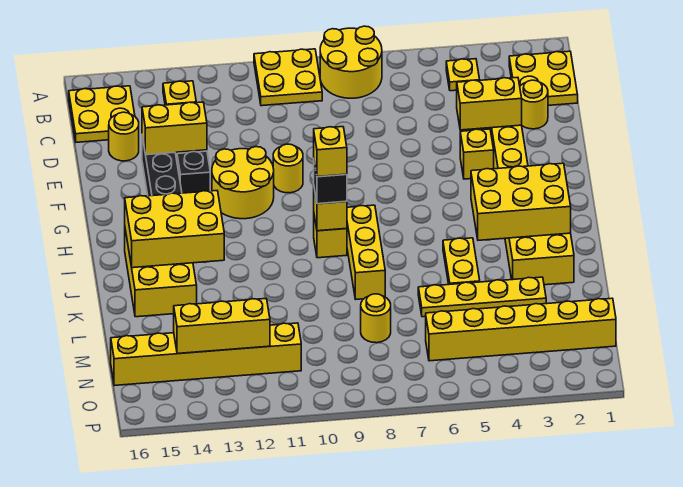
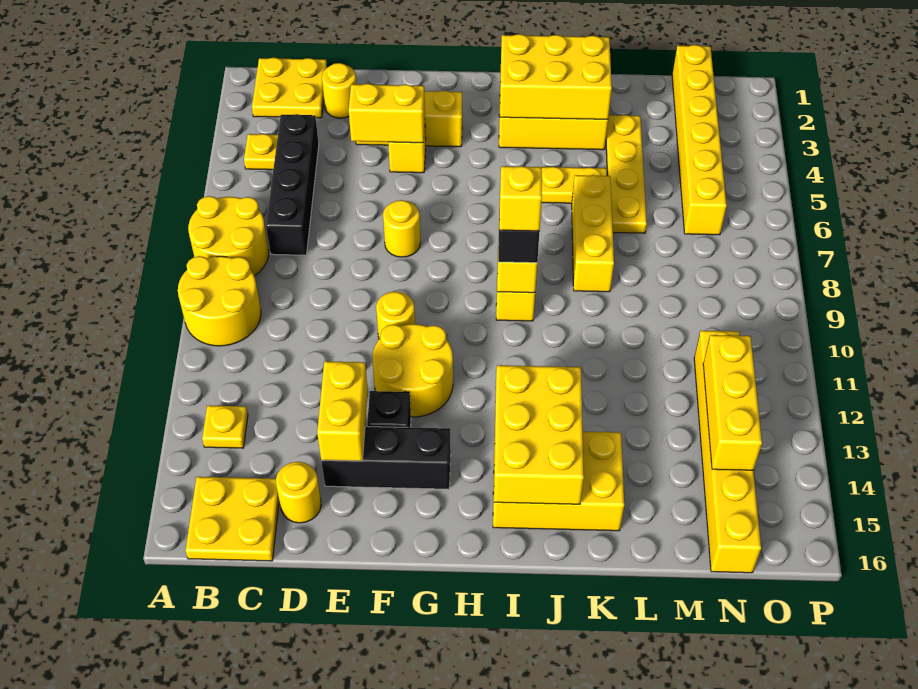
yellow 2x2 plate [254,49,322,106] -> yellow 2x2 round brick [178,256,261,346]
none -> black 1x4 brick [266,114,319,255]
yellow 1x2 brick [457,77,522,130] -> yellow 1x2 brick turned to [349,84,425,143]
yellow 2x3 brick [471,163,571,240] -> yellow 2x3 brick turned to [500,34,612,119]
yellow 1x3 brick [347,205,385,299] -> yellow 1x3 brick turned to [572,175,614,292]
yellow 1x1 round brick [361,294,391,343] -> yellow 1x1 round brick moved to [383,200,420,257]

